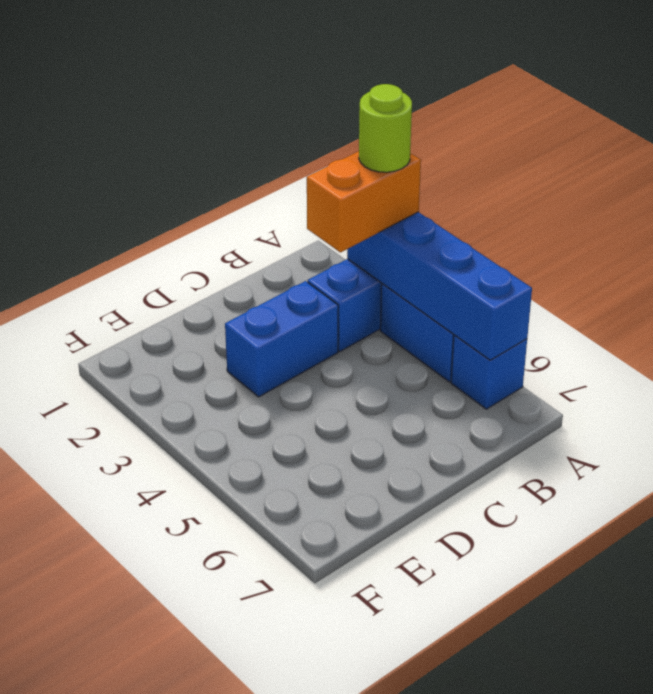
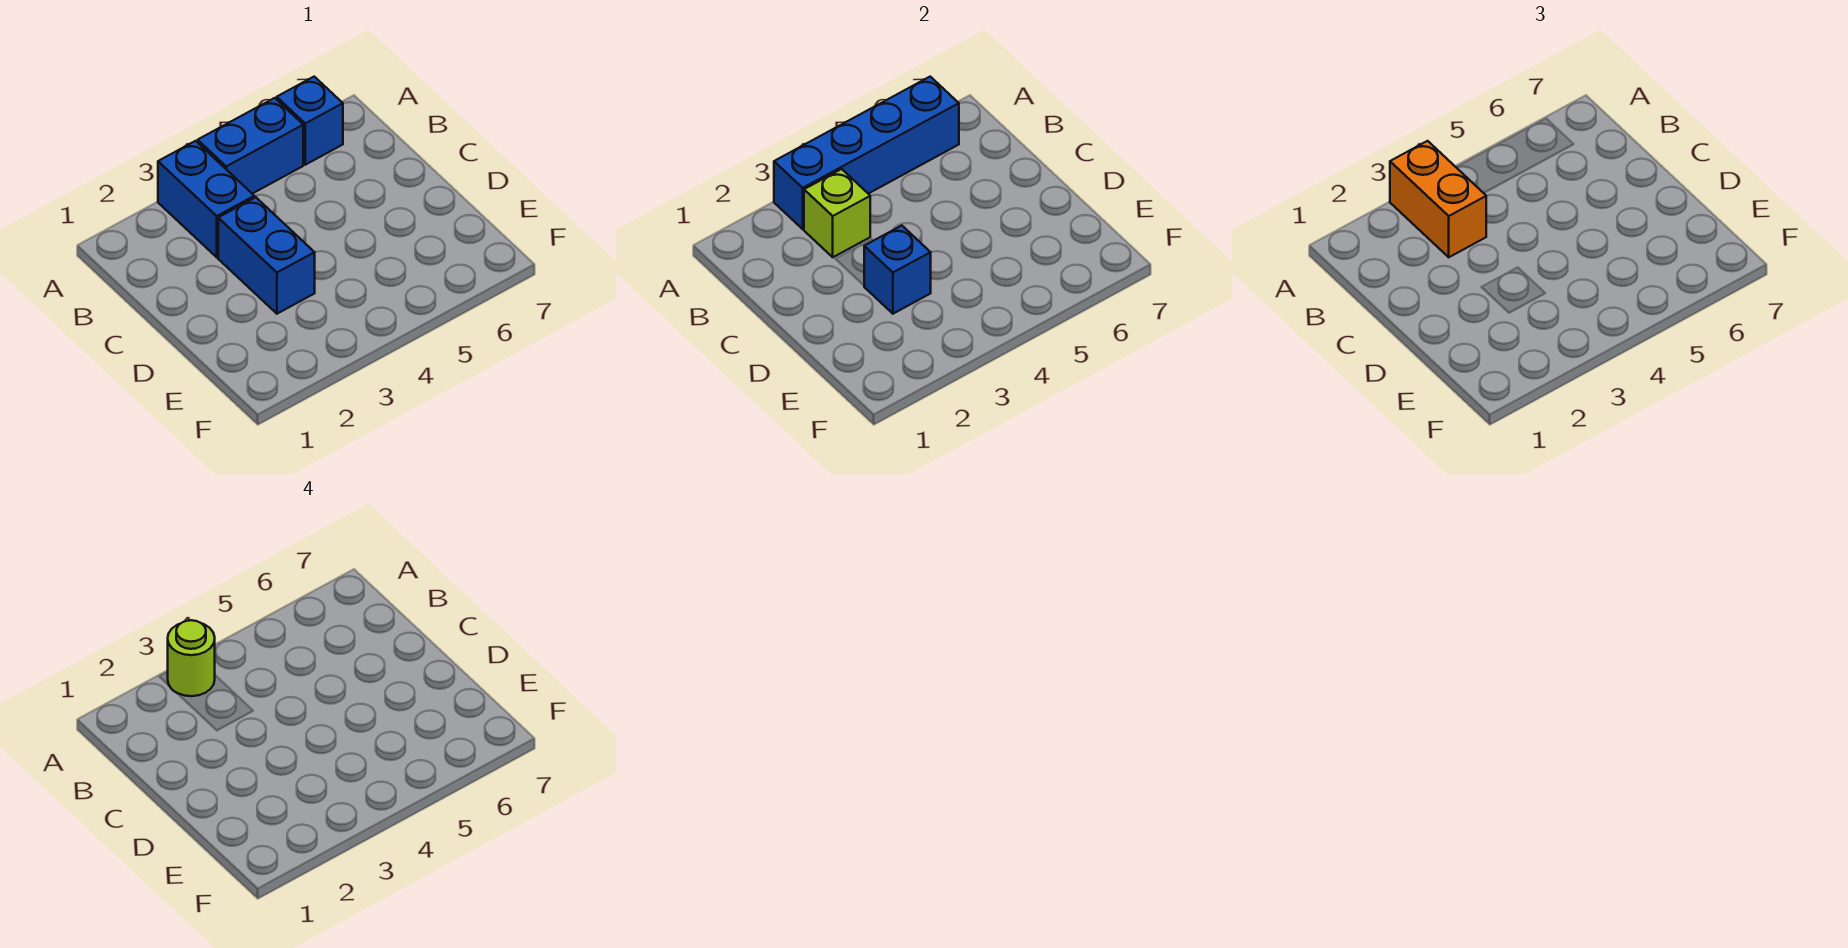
none -> lime 1x1 brick [804,169,870,257]
none -> blue 1x1 brick [864,226,931,314]

